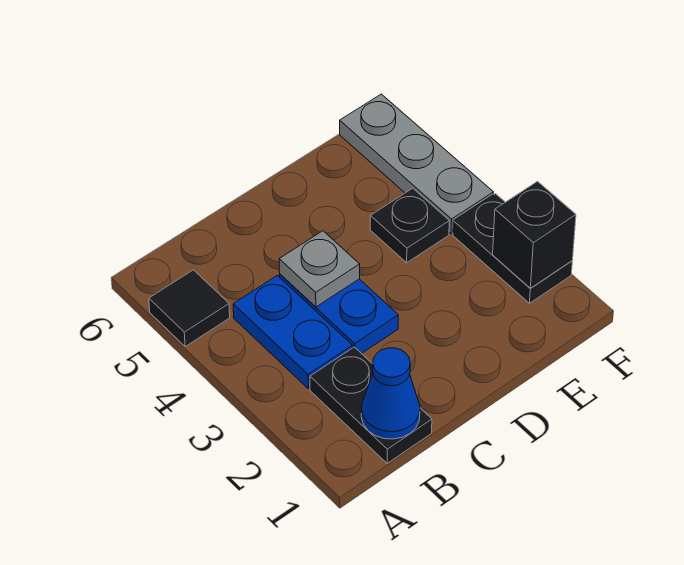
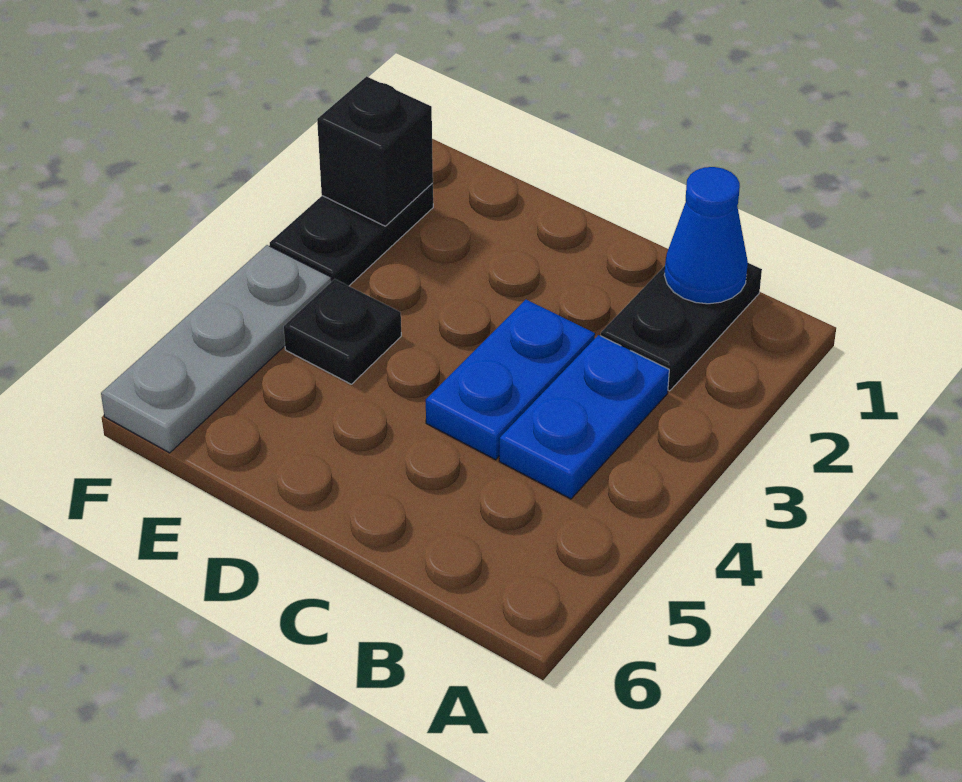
black 1x1 tile [149,270,230,347] -> none
grey 1x1 plate [279,231,360,307] -> none

